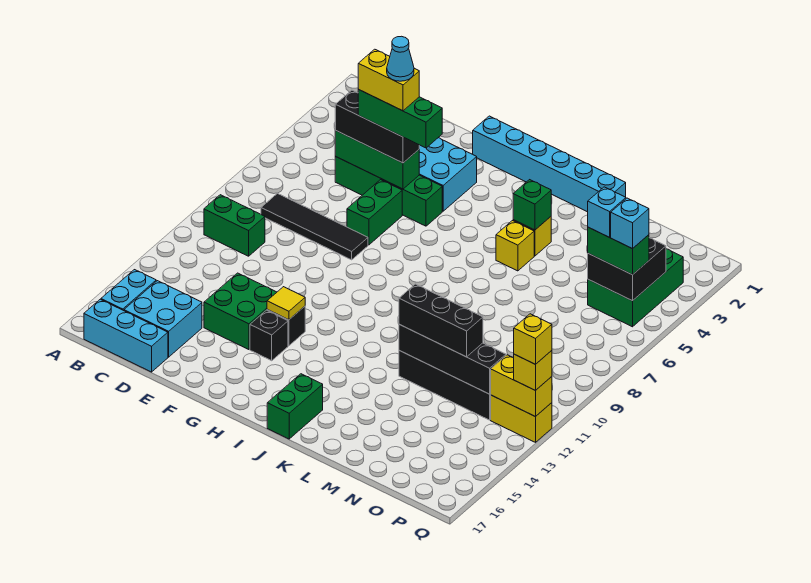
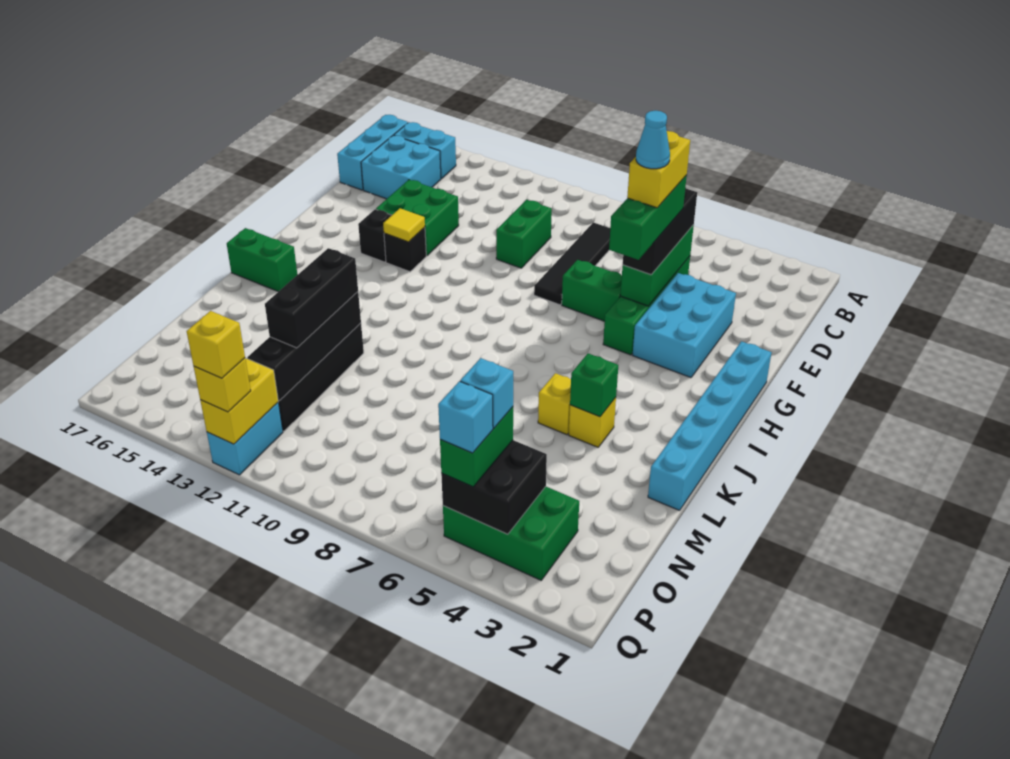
green 1x2 brick [204,195,265,256] -> green 1x2 brick moved to [496,200,552,268]
yellow 1x2 brick [491,395,552,442] -> cyan 1x2 brick [207,402,283,475]

